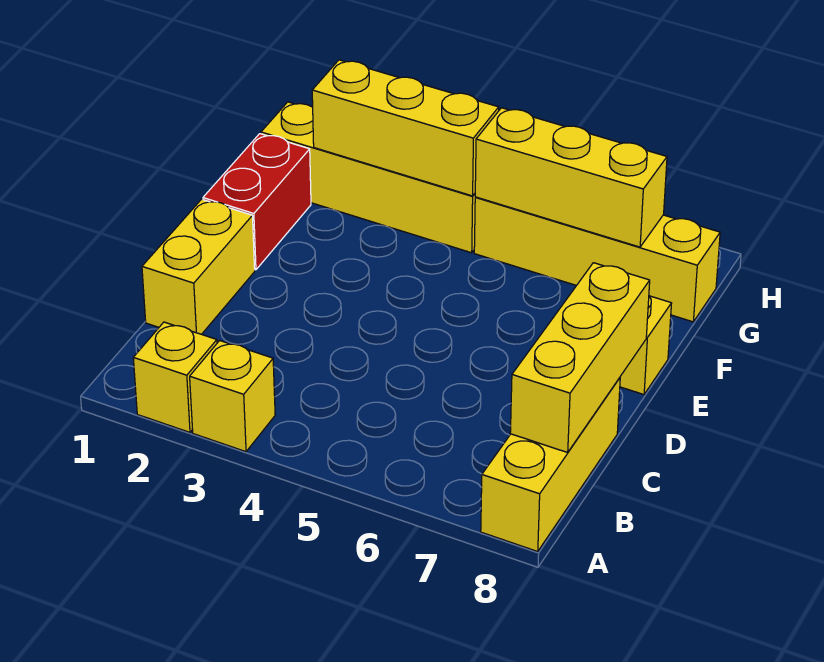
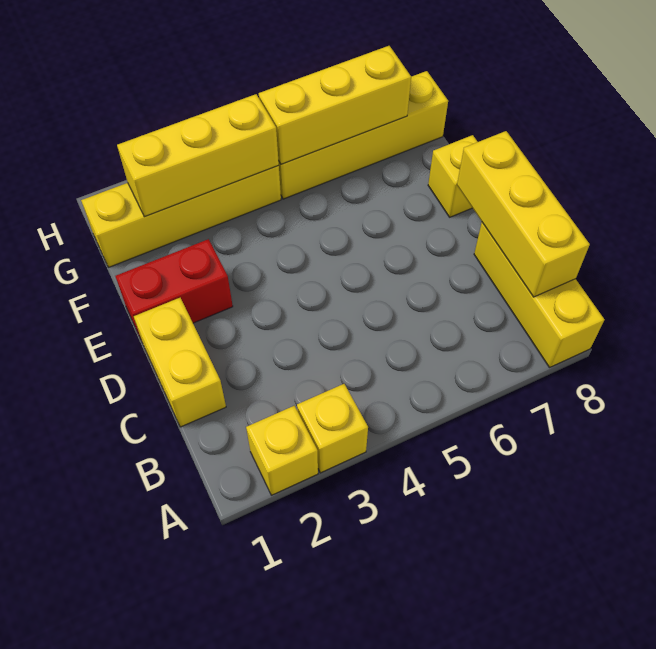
red 1x2 brick [203,134,311,270] -> red 1x2 brick turned to [115,239,233,341]

